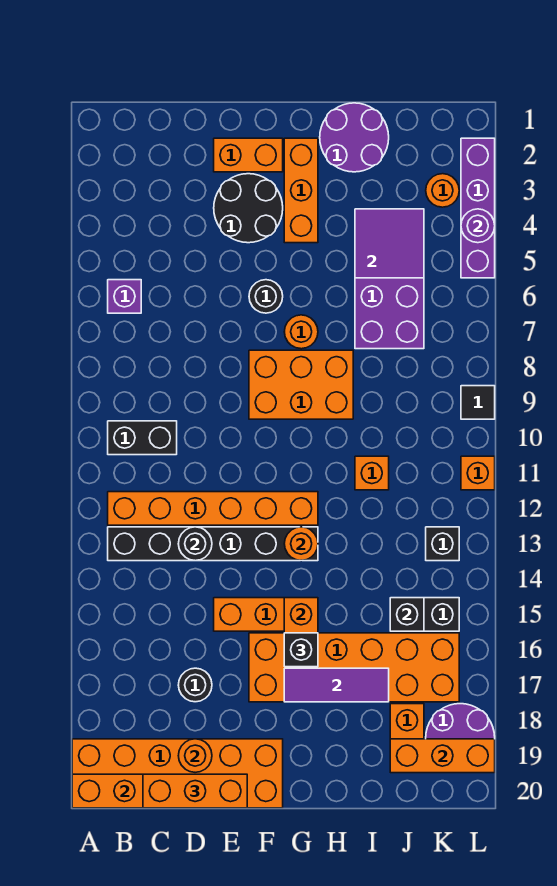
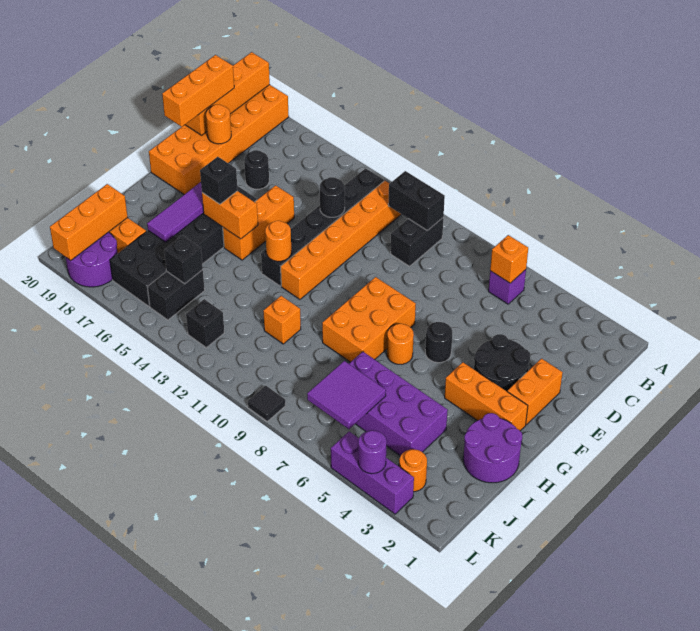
none -> black 1x2 brick [388,171,445,231]
orange 2x6 brick [249,633,459,702] -> black 2x6 brick [110,186,257,306]
purple 2x2 tile [355,209,424,278] -> purple 2x2 tile moved to [307,361,386,429]
purple 1x4 brick [461,138,495,278] -> purple 1x3 brick [331,431,414,514]
orange 1x1 brick [461,456,495,490] -> orange 1x1 brick moved to [490,235,528,283]

